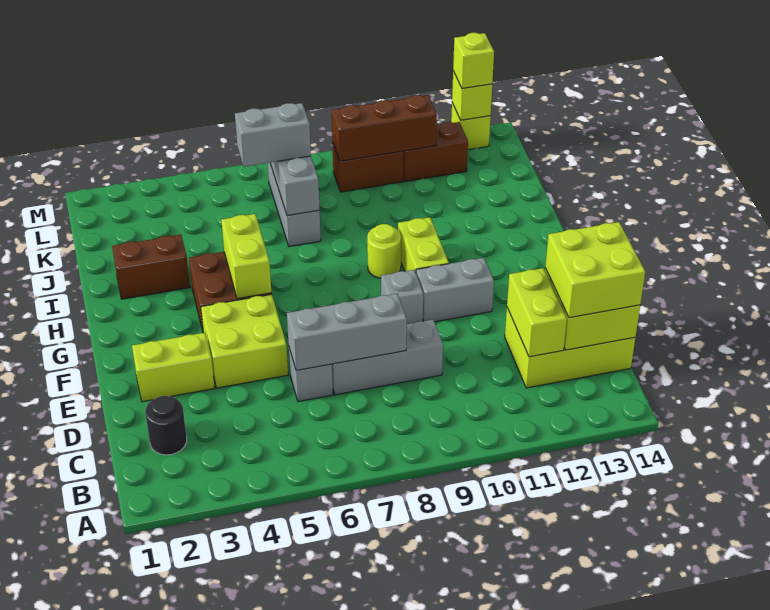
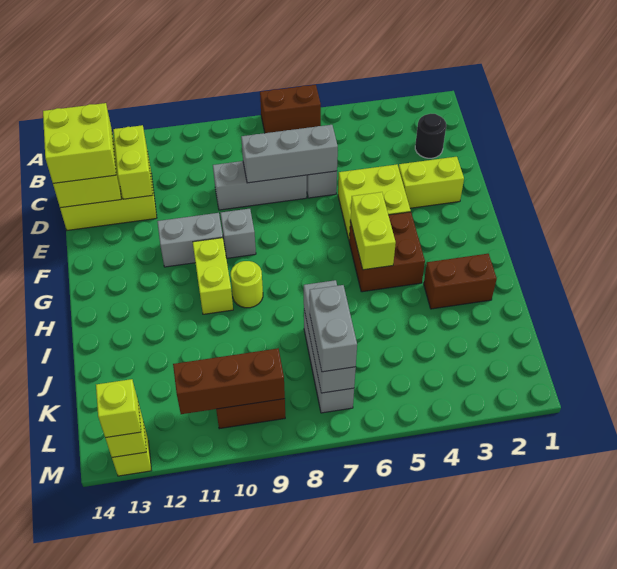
grey 1x2 brick [235,103,311,167] -> grey 1x2 brick turned to [310,285,357,372]
brown 1x2 brick [403,122,468,182] -> brown 1x2 brick moved to [260,85,321,133]

